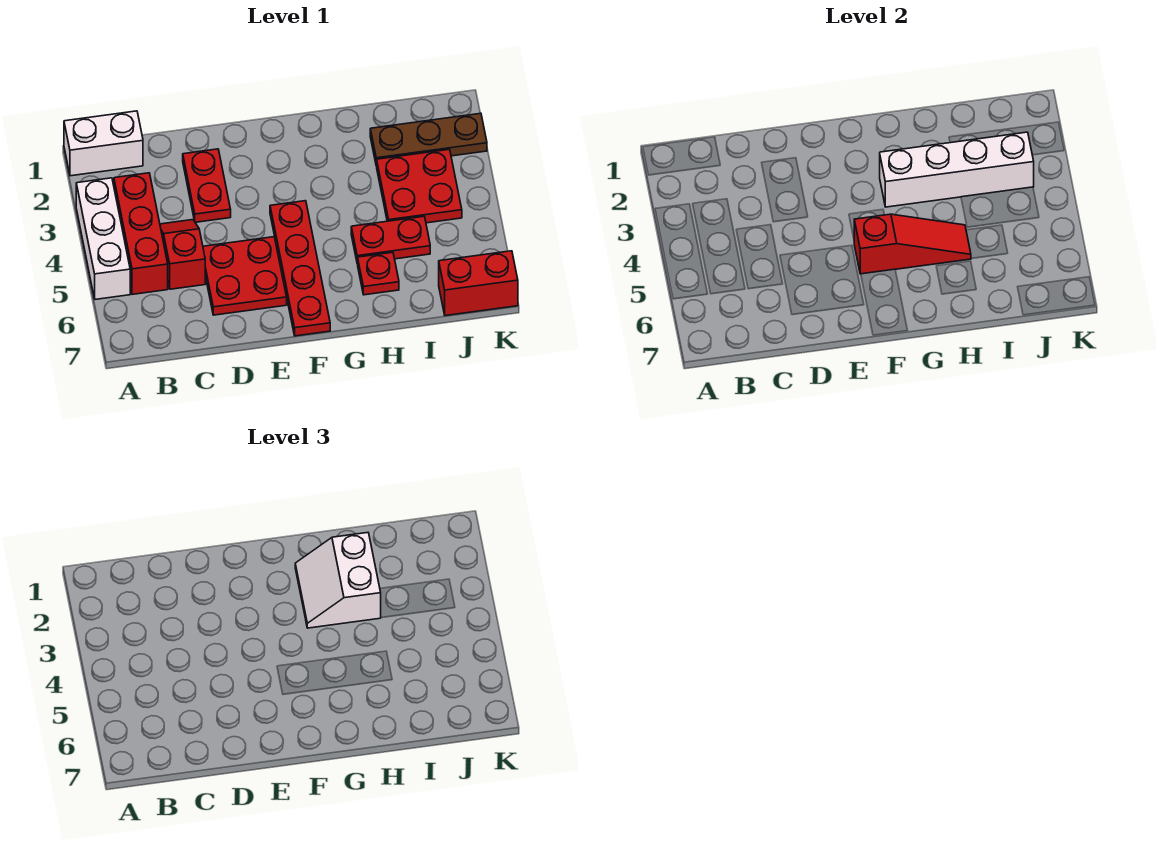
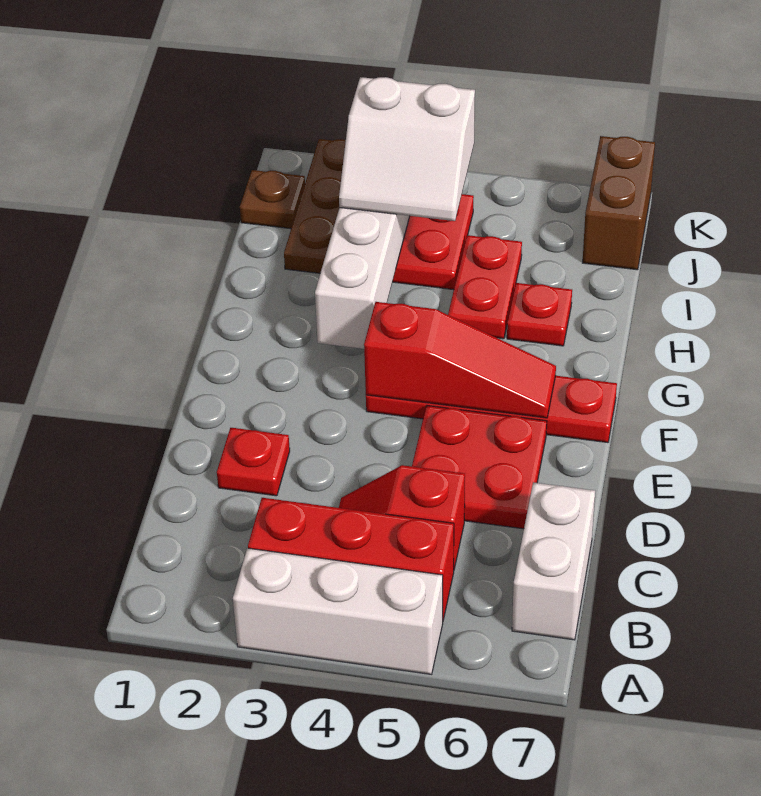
white 1x2 brick [64,111,143,176] -> white 1x2 brick moved to [512,482,595,640]
red 1x2 plate [183,149,231,222] -> red 1x1 plate [217,428,290,496]
red 1x3 slope [854,214,971,274] -> red 1x3 slope turned to [364,302,556,418]
white 2x2 slope [295,533,381,628] -> white 2x2 slope moved to [339,77,475,221]
none -> brown 1x1 plate [240,170,305,229]
red 1x2 brick [439,251,518,316] -> brown 1x2 brick [582,136,655,270]

